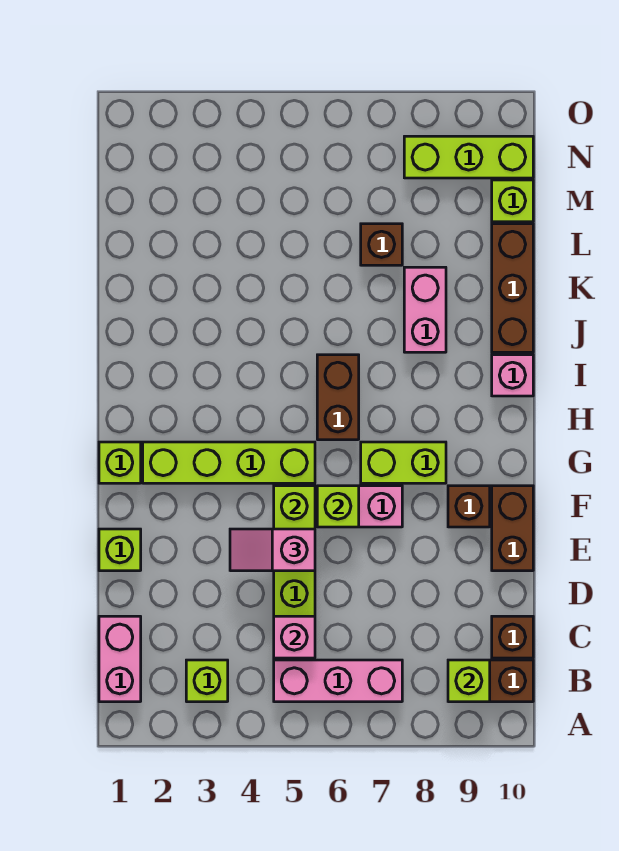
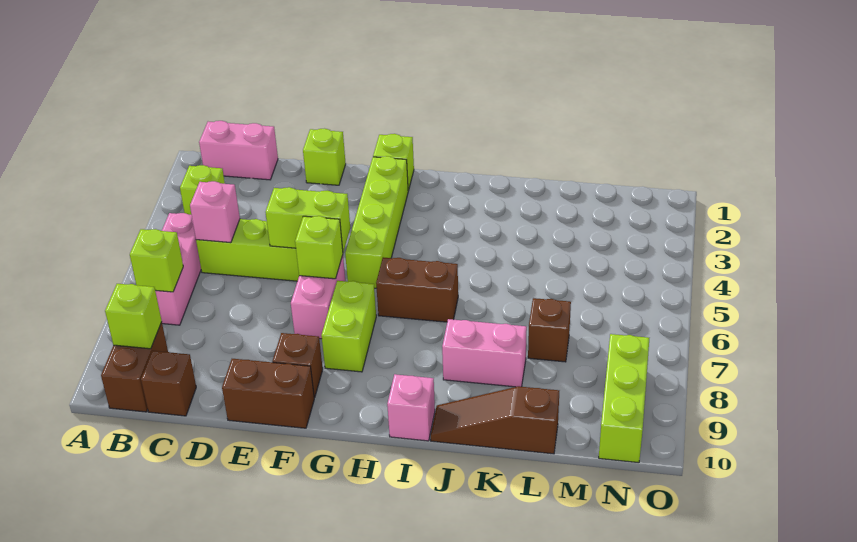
pink 1x2 slope [230,529,315,571] -> none
brown 1x3 brick [492,224,533,352] -> brown 1x3 slope [431,386,559,454]
lime 1x1 brick [492,180,533,222] -> lime 1x1 brick moved to [130,229,183,292]

